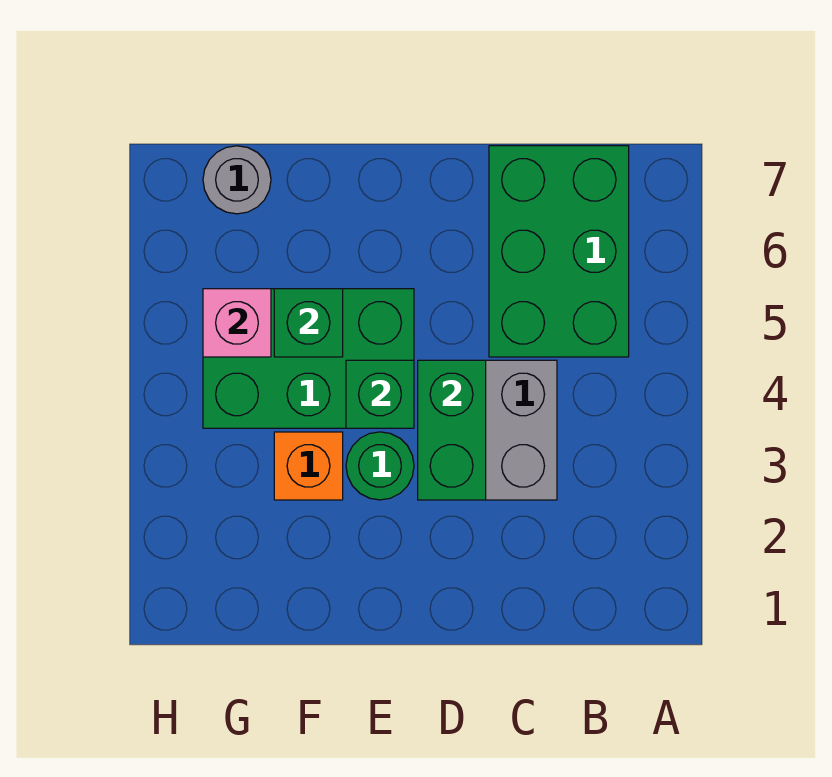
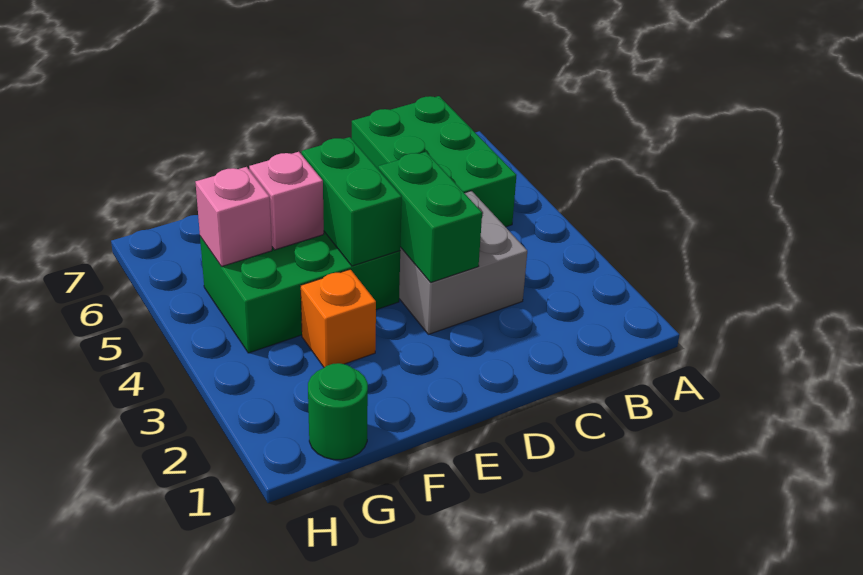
green 1x1 round brick [346,432,414,500] -> green 1x1 round brick moved to [308,363,368,460]
green 1x1 brick [346,360,414,428] -> green 1x2 brick [302,137,402,266]
green 1x1 brick [274,289,343,357] -> pink 1x1 brick [249,152,324,250]
grey 1x1 round brick [203,146,271,214] -> none

